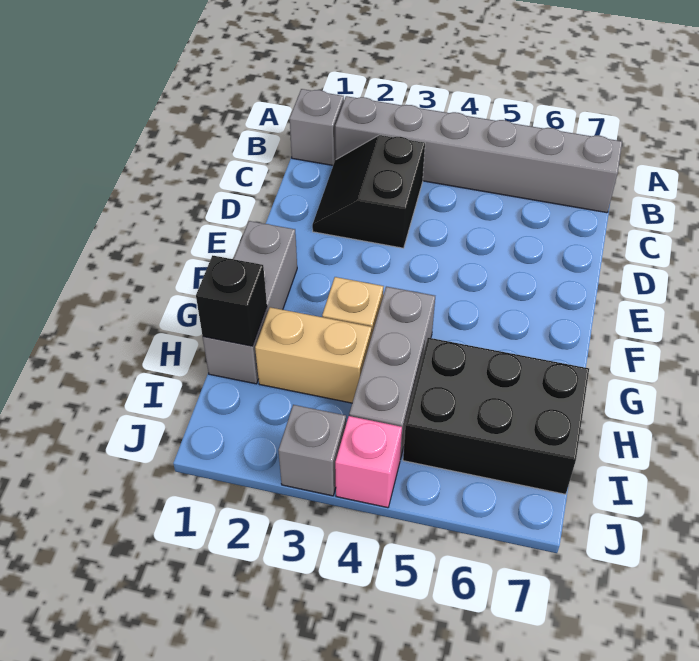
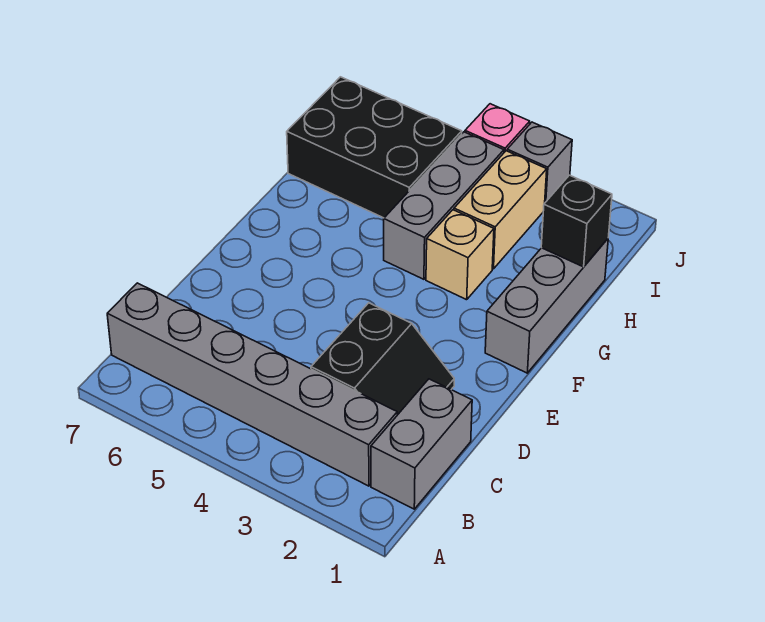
grey 1x1 brick [290,89,344,165] -> grey 1x2 brick [371,379,472,509]
tan 1x2 brick [255,307,372,403] -> tan 1x2 brick turned to [454,151,547,269]

